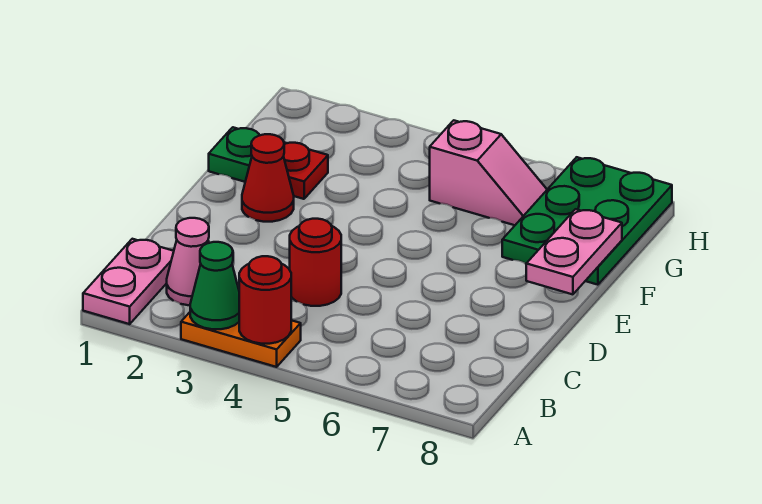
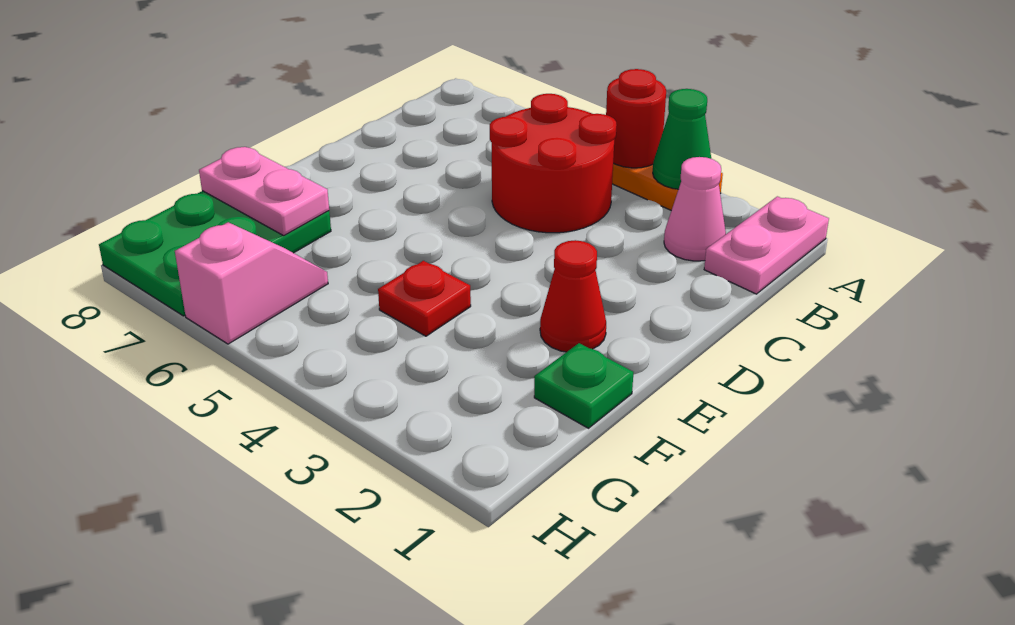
red 1x1 round brick [290,219,341,306] -> red 2x2 round brick [490,94,616,233]
pink 1x2 plate [526,209,622,294] -> pink 1x2 plate turned to [199,147,329,236]
red 1x1 plate [284,142,328,199] -> red 1x1 plate moved to [378,261,471,336]
pink 1x2 slope [430,120,547,225] -> pink 1x2 slope turned to [175,222,328,344]

